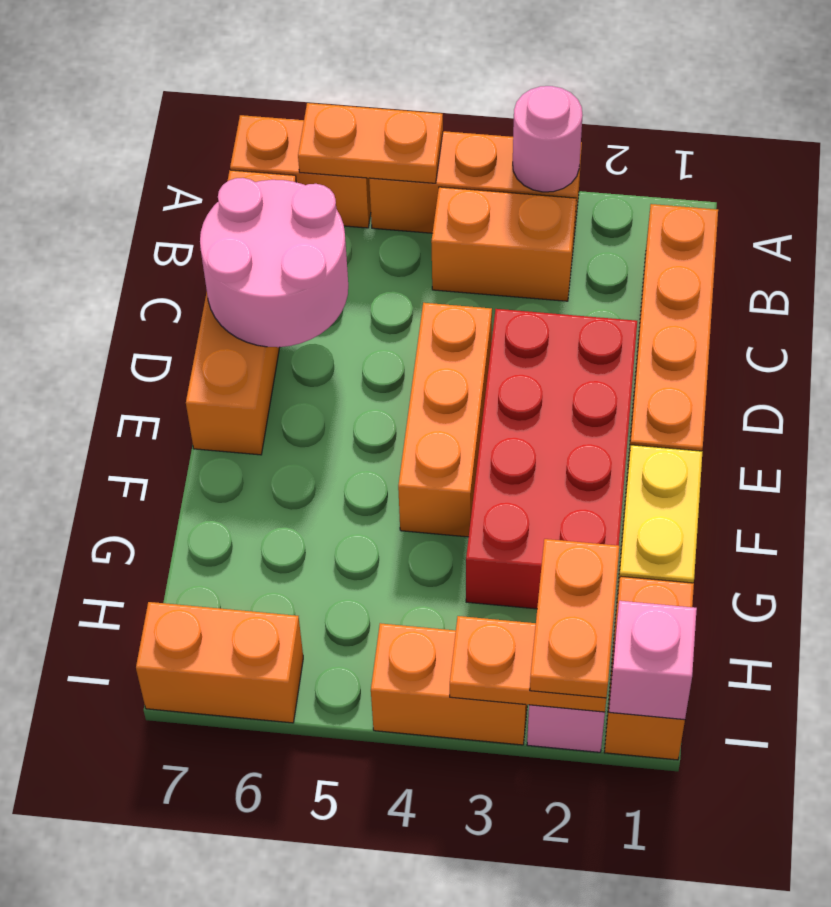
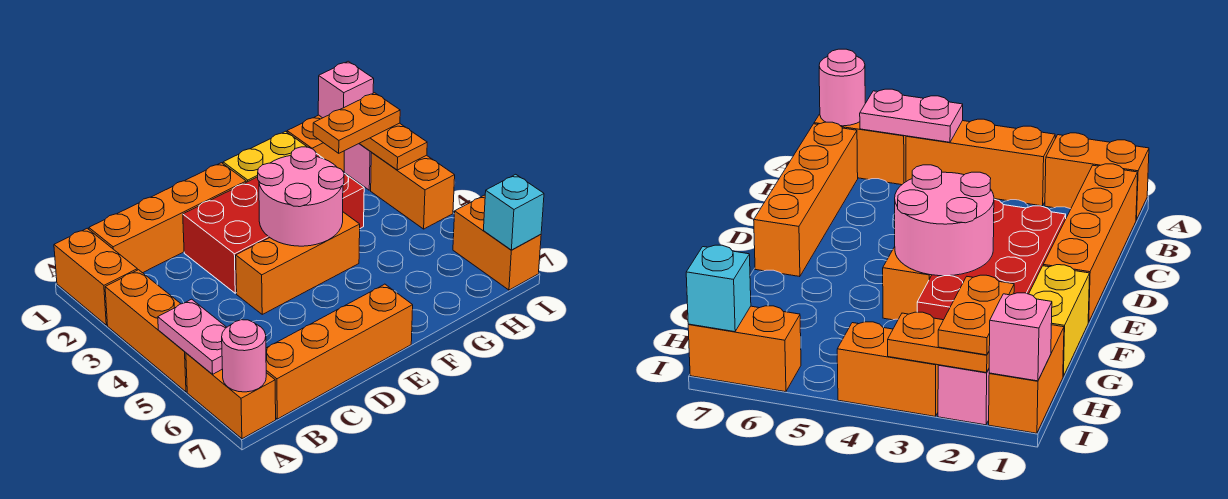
pink 1x1 round brick [513,86,583,192] -> pink 1x1 round brick moved to [222,320,266,392]
orange 1x2 plate [298,103,443,183] -> pink 1x2 plate [158,299,227,374]
orange 1x2 brick [431,187,576,301] -> orange 1x2 brick moved to [54,228,137,325]
pink 2x2 round brick [200,178,348,347] -> pink 2x2 round brick moved to [258,147,344,246]
none -> cyan 1x1 brick [484,174,544,250]

